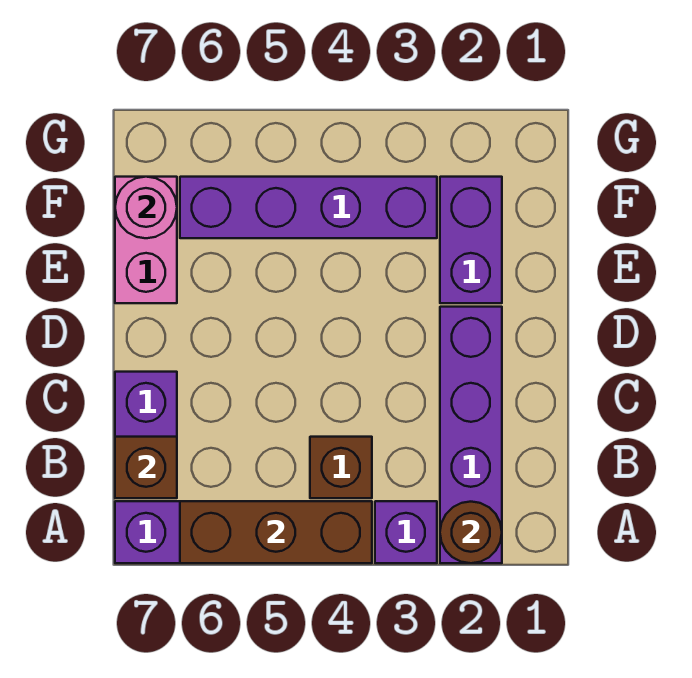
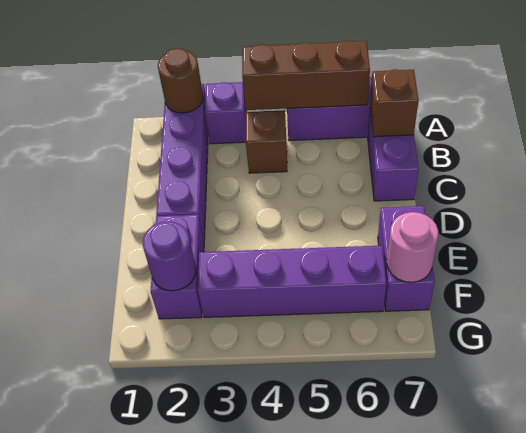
pink 1x2 brick [115,177,177,303] -> purple 1x2 brick [378,206,435,311]
none -> purple 1x1 round brick [143,221,196,291]

